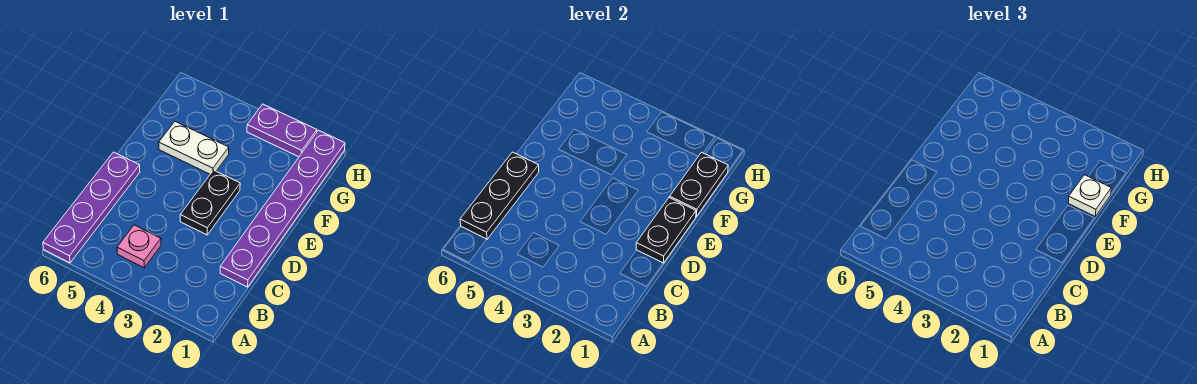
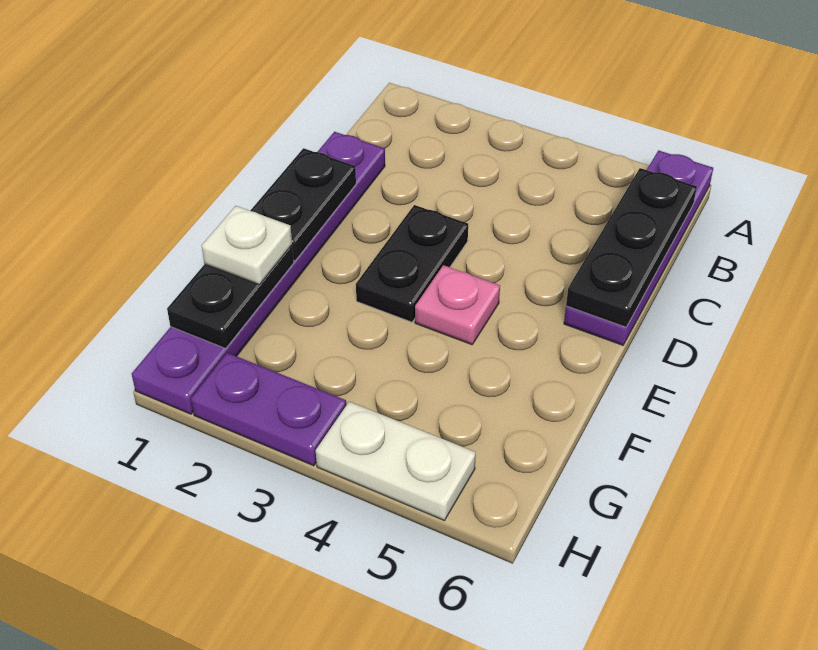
pink 1x1 plate [117,225,161,268] -> pink 1x1 plate moved to [415,265,500,345]
white 1x2 plate [159,122,229,174] -> white 1x2 plate moved to [316,402,476,521]

